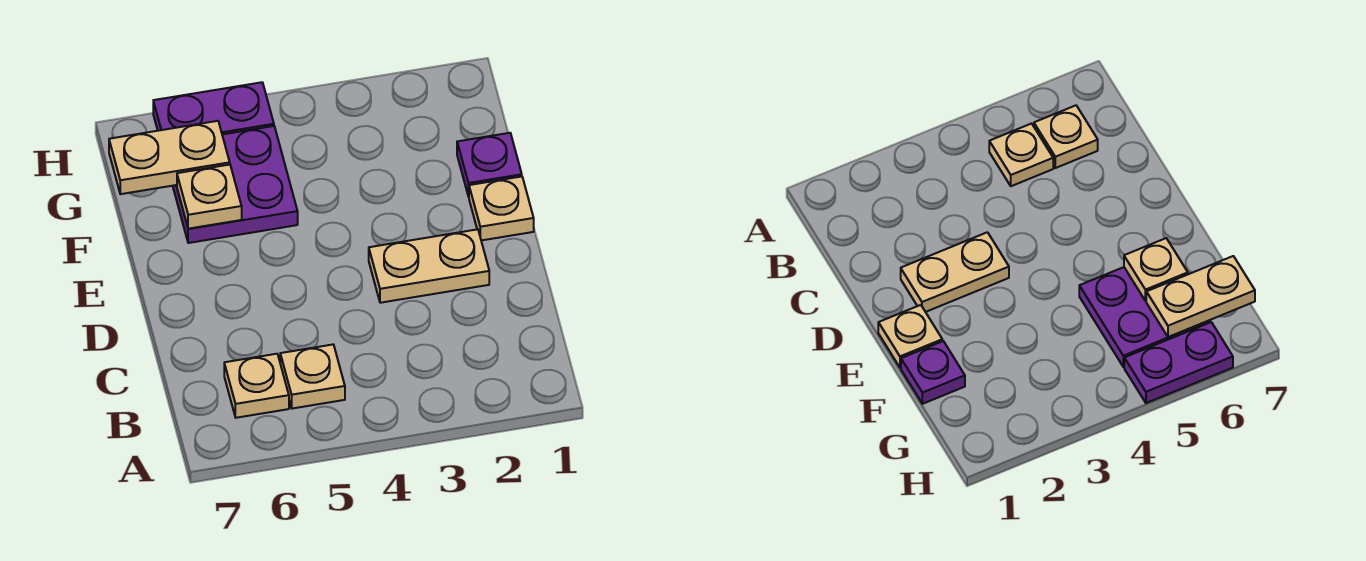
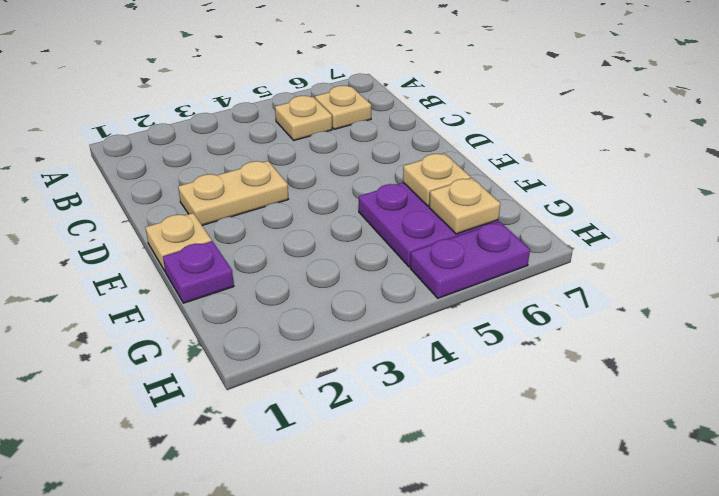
tan 1x2 plate [109,121,230,194] -> tan 1x1 plate [429,178,500,234]

